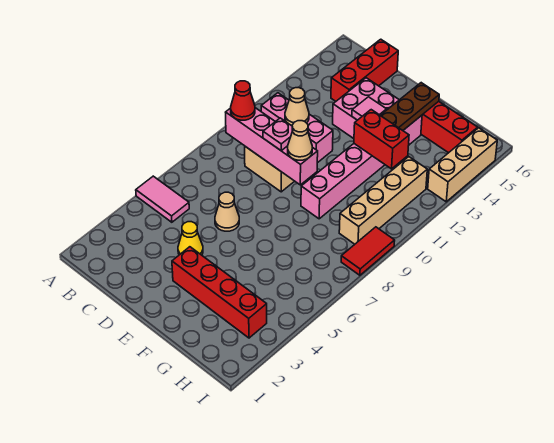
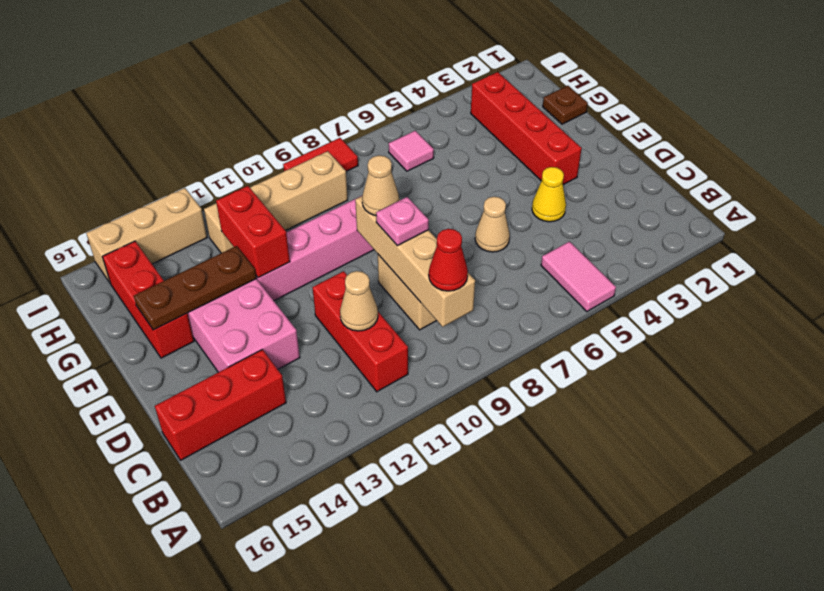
pink 1x4 brick [226,108,318,185] -> tan 1x4 brick [355,196,475,327]
pink 1x3 brick [261,93,333,163] -> red 1x3 brick [313,271,408,392]
pink 1x1 tile [352,97,387,120] -> pink 1x1 tile moved to [389,131,434,171]
none -> brown 1x1 plate [543,86,588,124]

